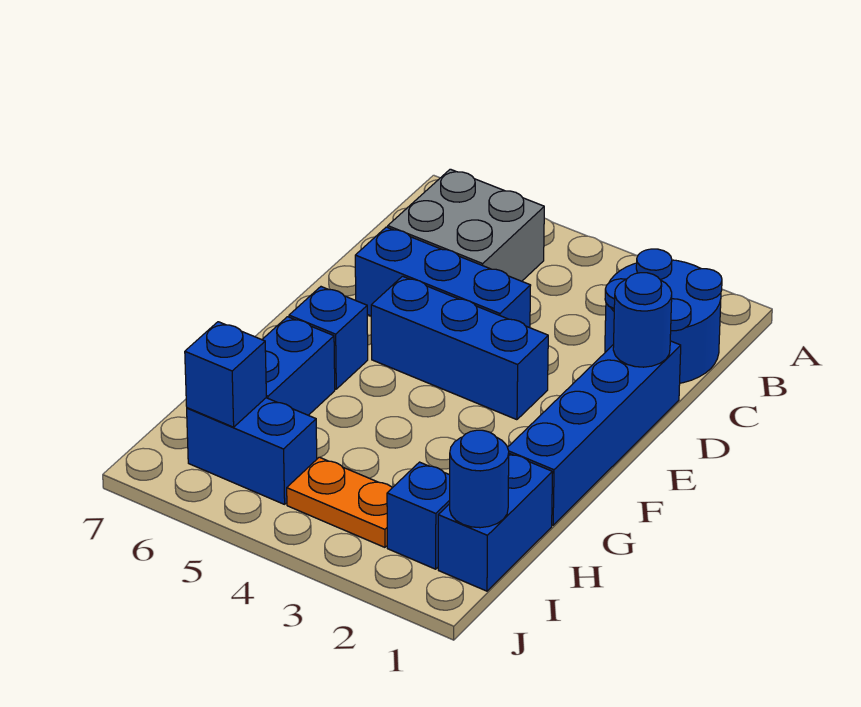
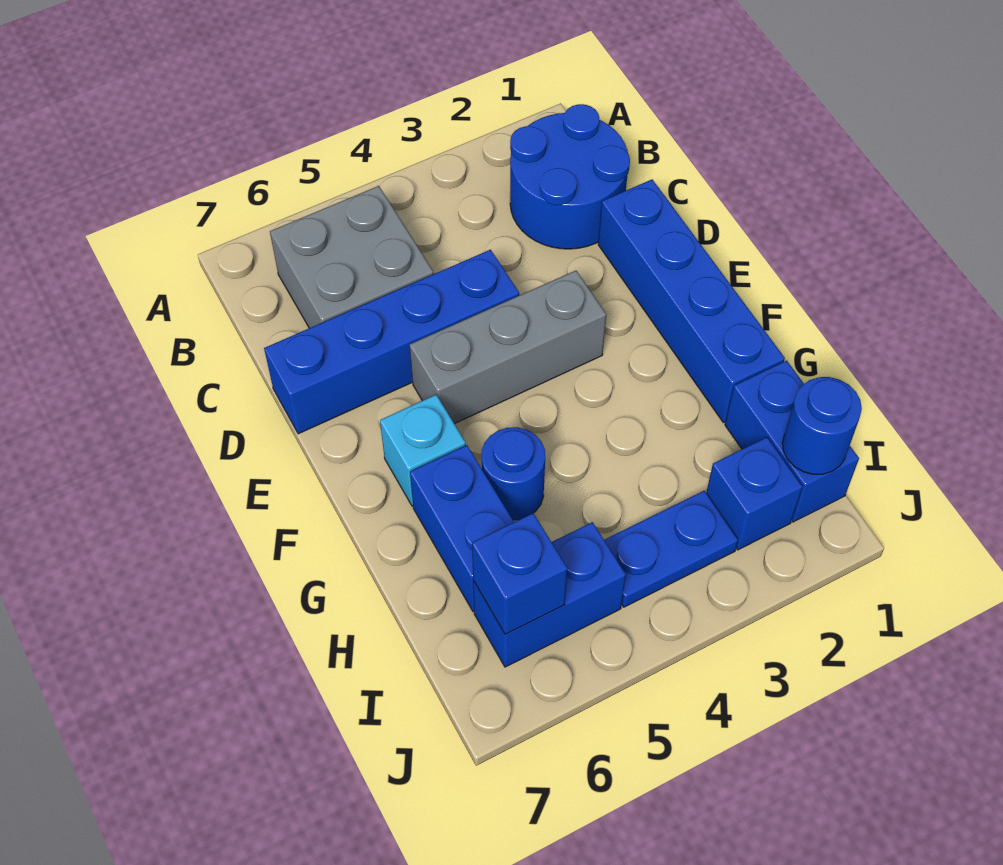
blue 1x1 round brick [613,273,672,367] -> blue 1x1 round brick moved to [482,427,545,520]
blue 1x3 brick [355,227,531,328] -> blue 1x4 brick [264,250,519,434]
blue 1x3 brick [371,276,548,420] -> grey 1x3 brick [410,271,606,424]
blue 1x1 brick [289,287,368,389] -> cyan 1x1 brick [380,395,466,506]
orange 1x2 plate [287,457,392,547] -> blue 1x2 plate [604,491,738,607]

